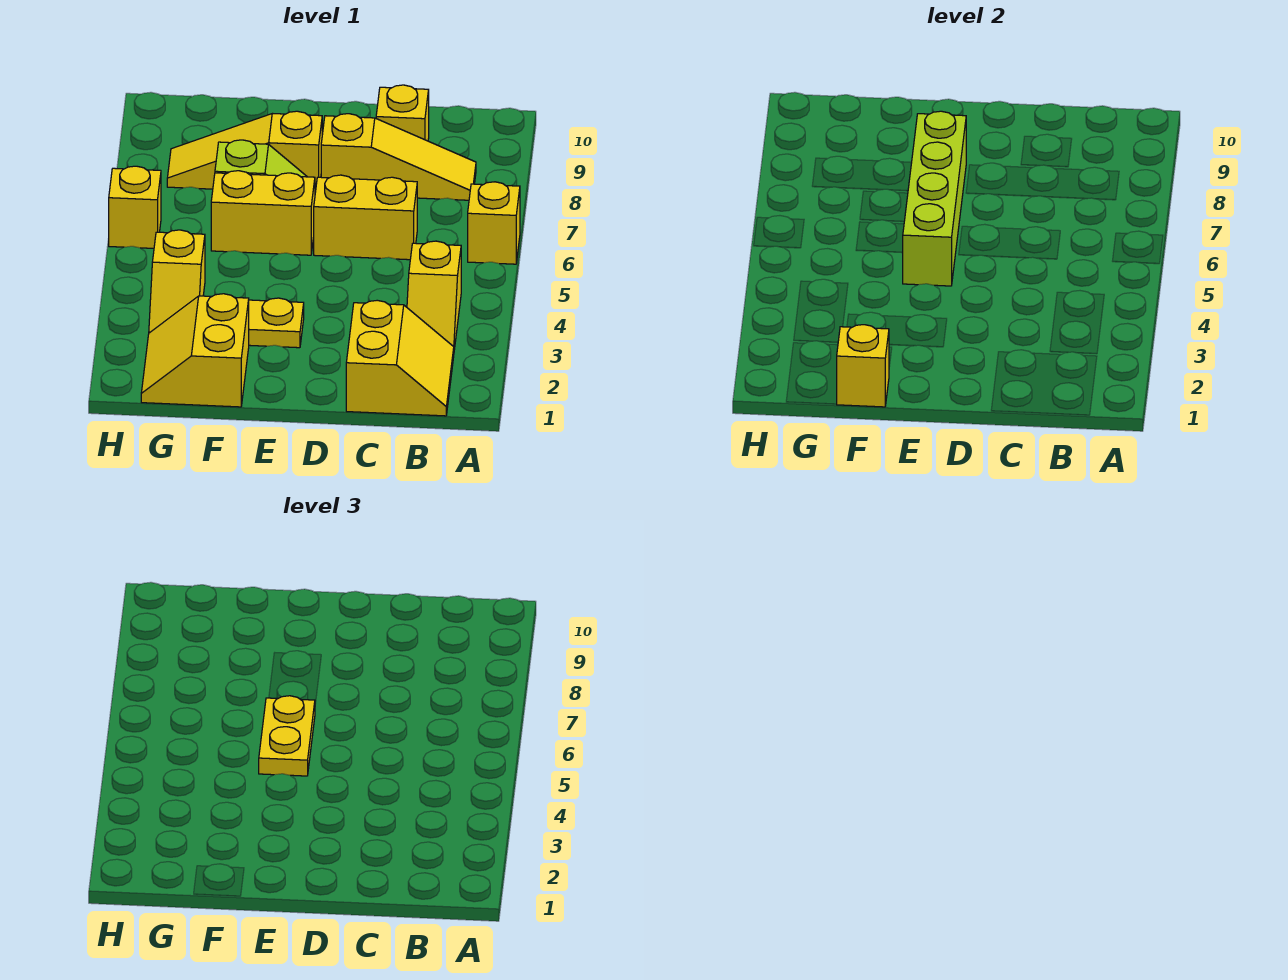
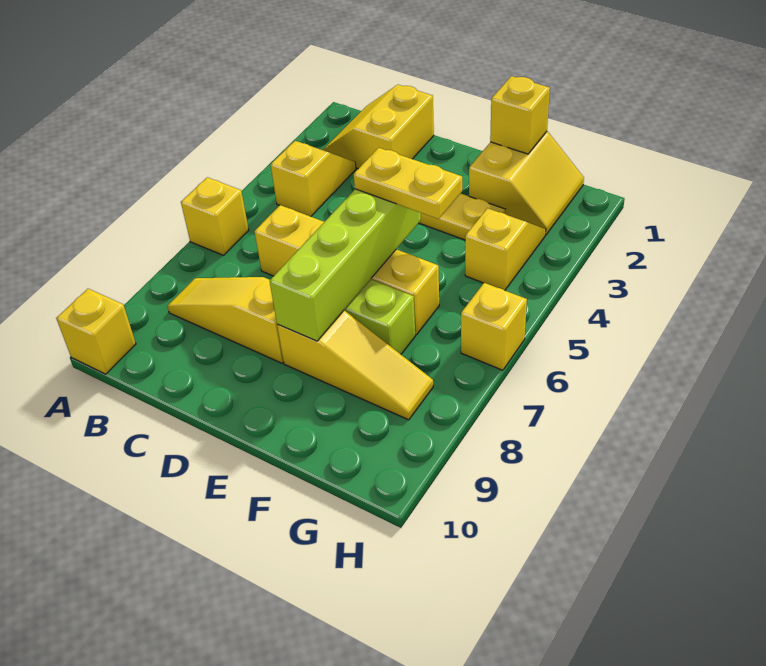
yellow 1x1 brick [376,85,429,141] -> yellow 1x1 brick moved to [56,289,136,374]
yellow 1x2 plate [259,696,315,776] -> yellow 1x2 plate turned to [354,148,462,219]

